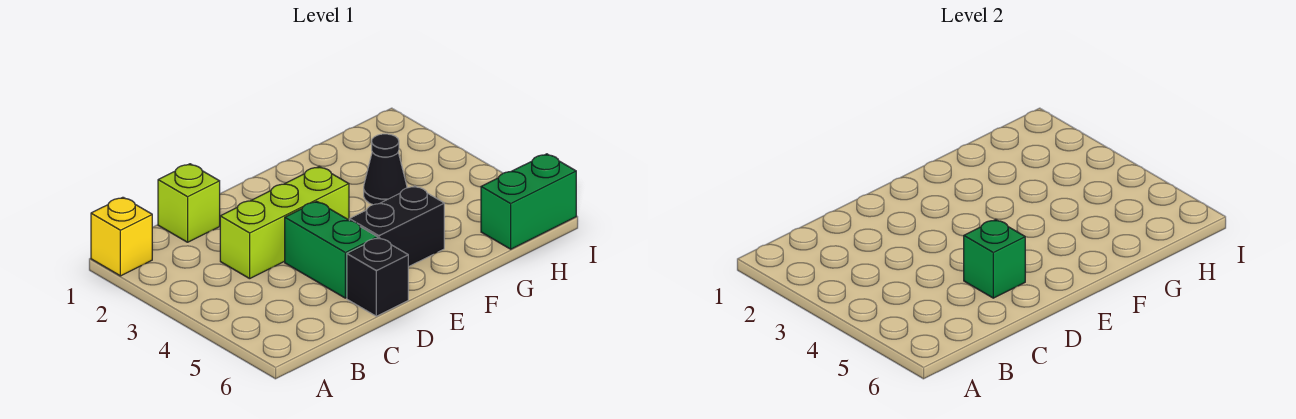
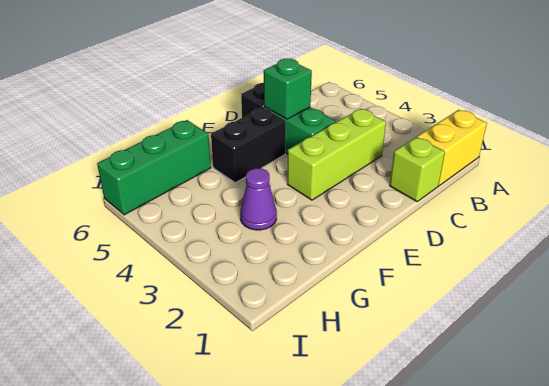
yellow 1x1 brick [91,197,152,276] -> yellow 1x2 brick [417,110,487,186]
black 1x1 cone [364,134,407,205] -> purple 1x1 cone [240,168,277,230]
green 1x2 brick [481,154,576,249] -> green 1x3 brick [97,120,211,215]

